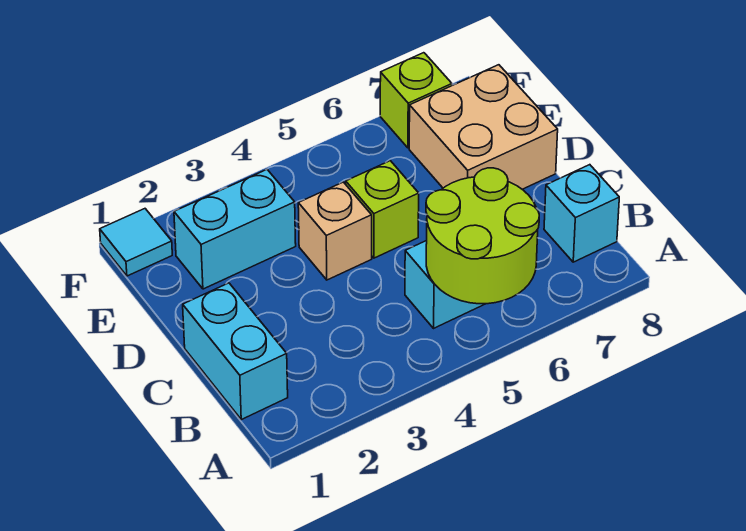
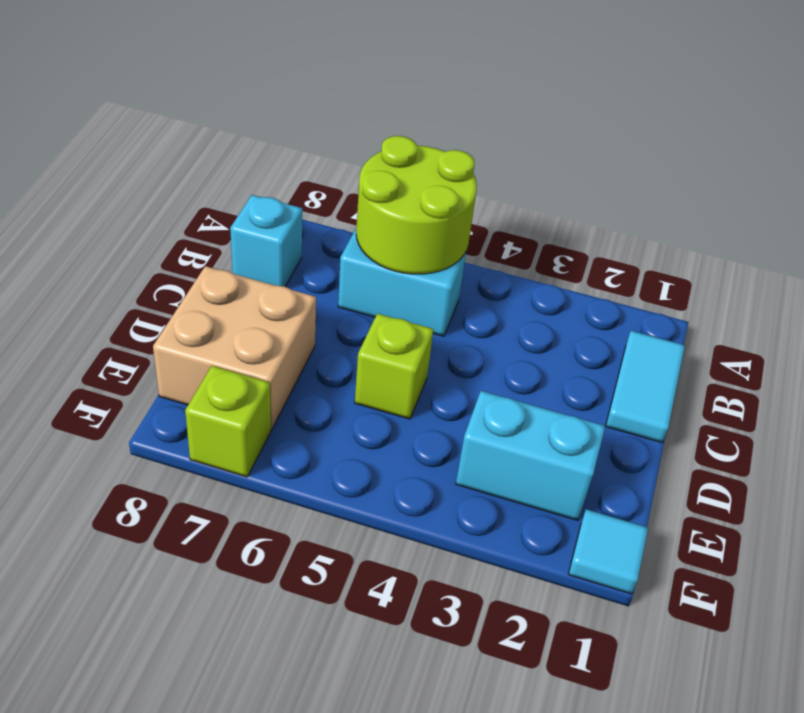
cyan 1x2 brick [183,283,288,420] -> cyan 1x2 tile [605,331,685,443]
tan 1x1 brick [298,182,372,280] -> none

